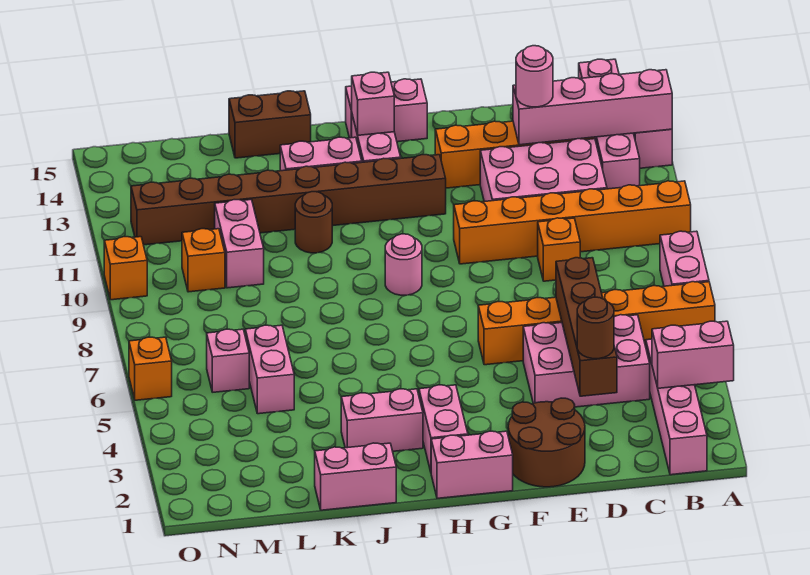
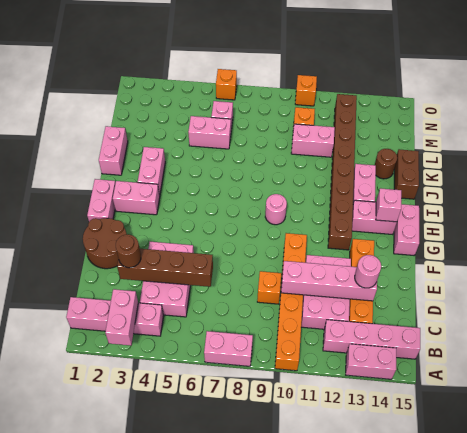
orange 1x6 brick [478,282,715,365] -> none
pink 1x4 brick [513,70,672,145] -> pink 1x4 brick turned to [281,261,377,301]
brown 1x1 round brick [295,192,332,253] -> brown 1x1 round brick moved to [375,149,397,179]

